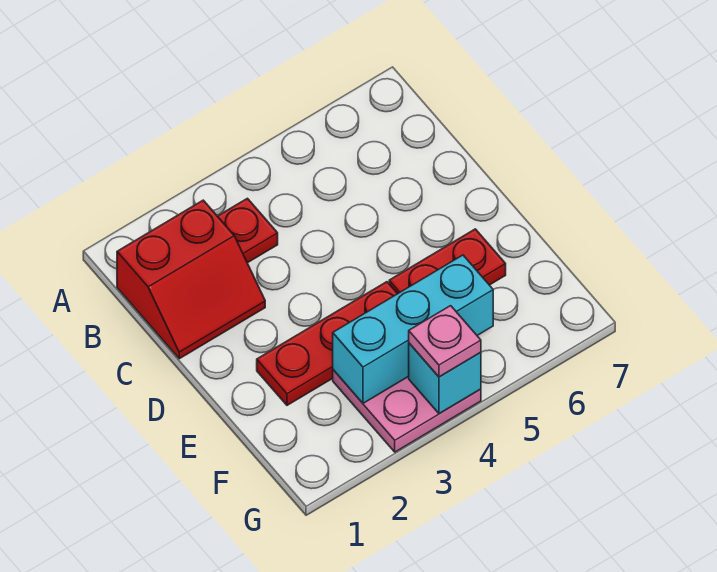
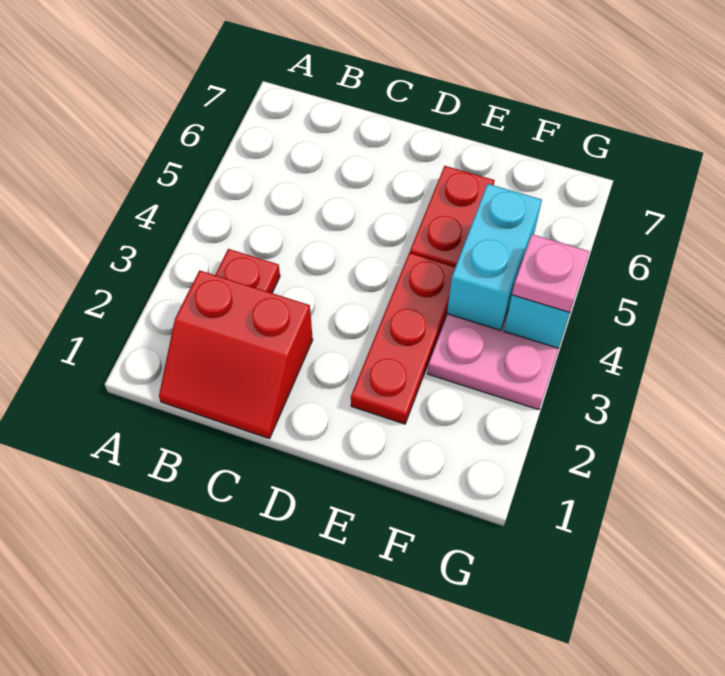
red 2x2 slope [117,200,265,359] -> red 2x2 slope turned to [159,270,313,439]
cyan 1x3 brick [333,255,493,403] -> cyan 1x2 brick [447,184,542,330]

